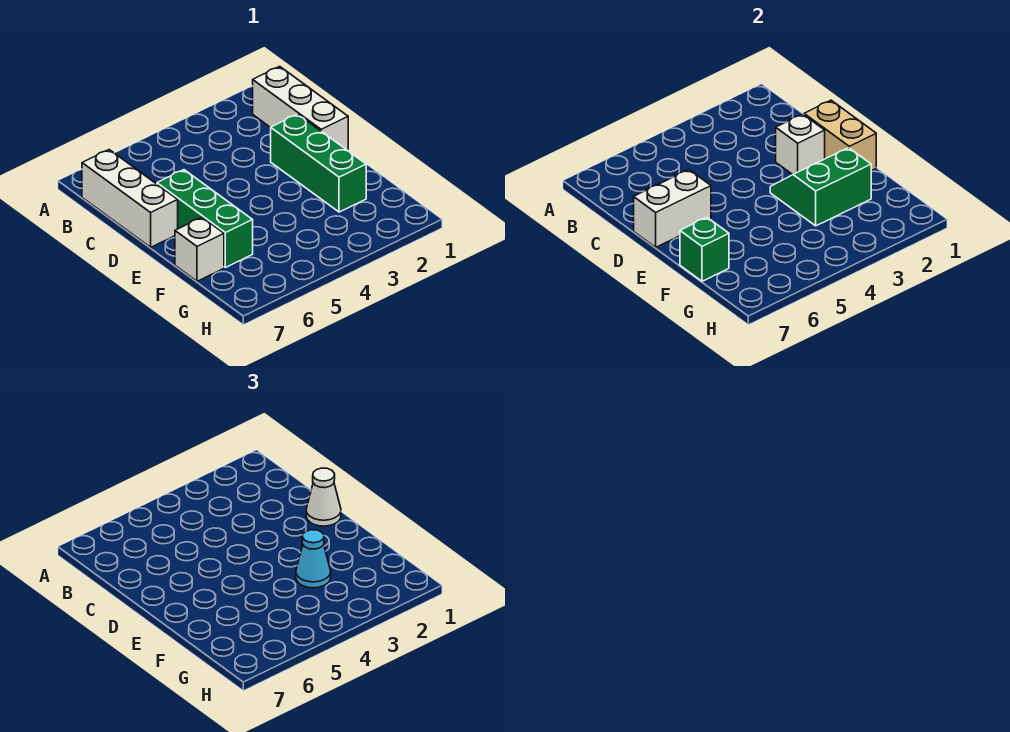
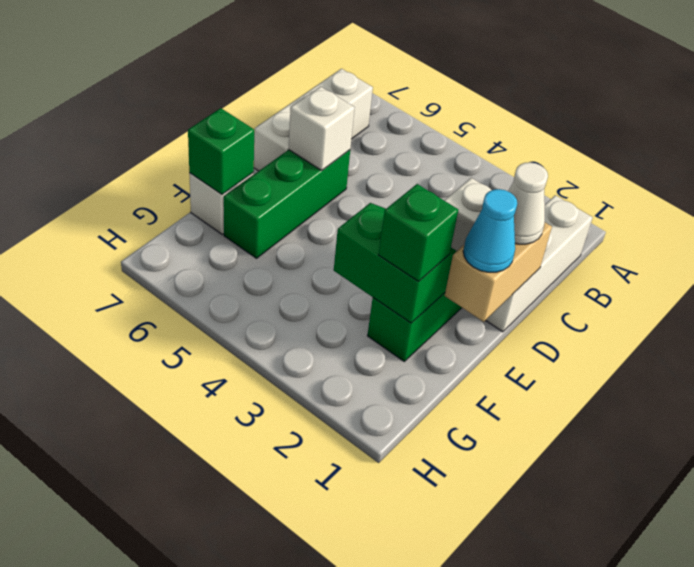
white 1x2 brick [634,170,711,247] -> white 1x1 brick [289,87,355,170]
none -> green 1x1 brick [379,184,458,281]
cyan 1x1 cone [296,530,331,588] -> cyan 1x1 cone moved to [463,189,517,272]

